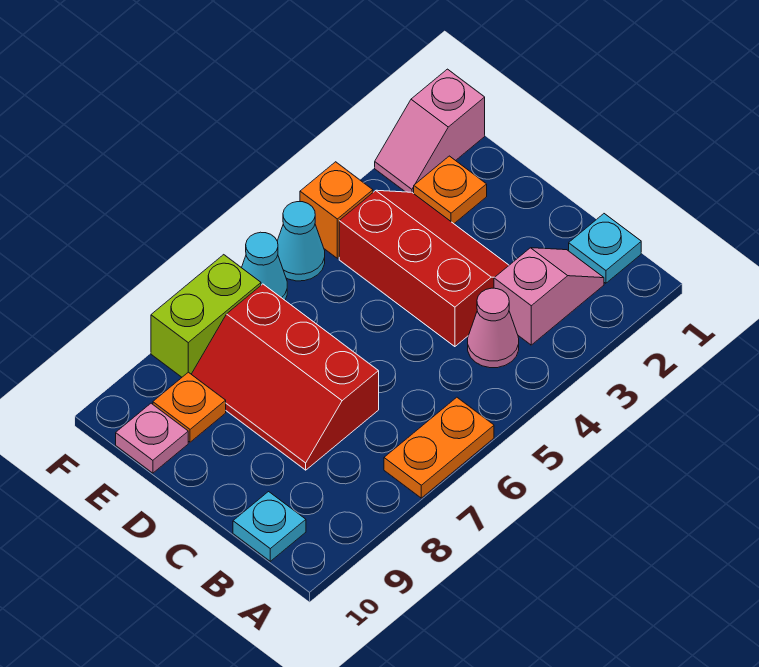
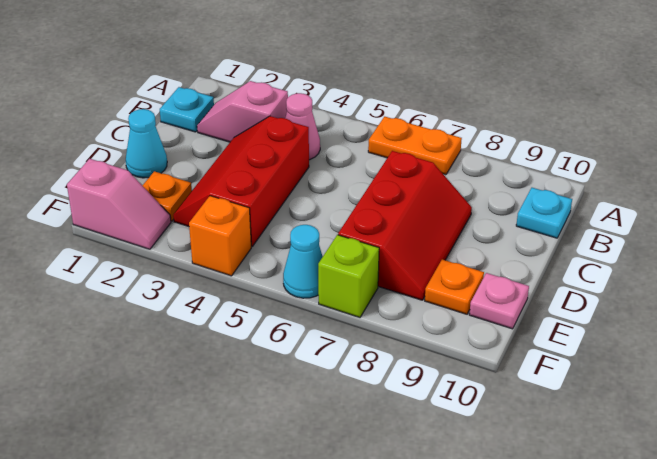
cyan 1x1 cone [277,202,325,281] -> cyan 1x1 cone moved to [126,109,167,178]
lime 1x2 brick [151,255,261,377] -> lime 1x1 brick [318,235,379,317]

